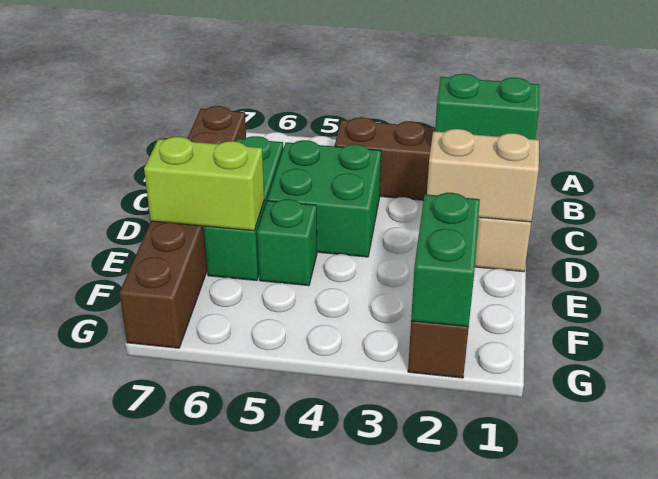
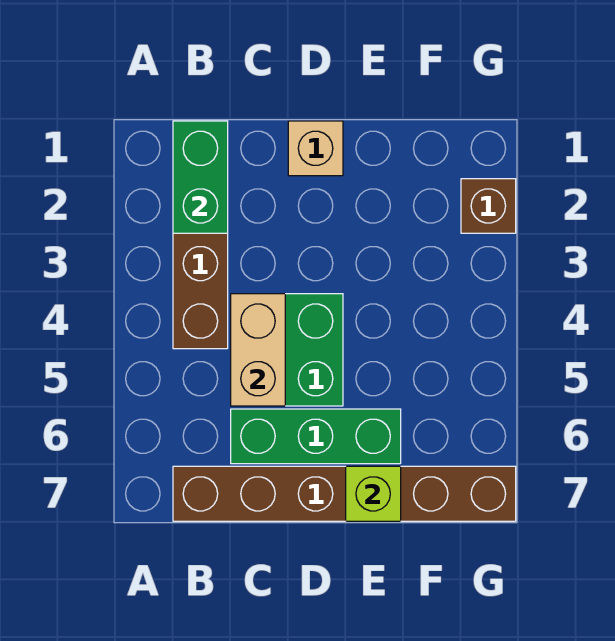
tan 1x2 brick [427,129,539,222] -> tan 1x2 brick moved to [231,294,285,406]
green 1x1 brick [257,199,317,286] -> none
lime 1x2 brick [144,137,264,231] -> lime 1x1 brick [346,466,401,521]
green 1x2 brick [411,193,480,327] -> none

